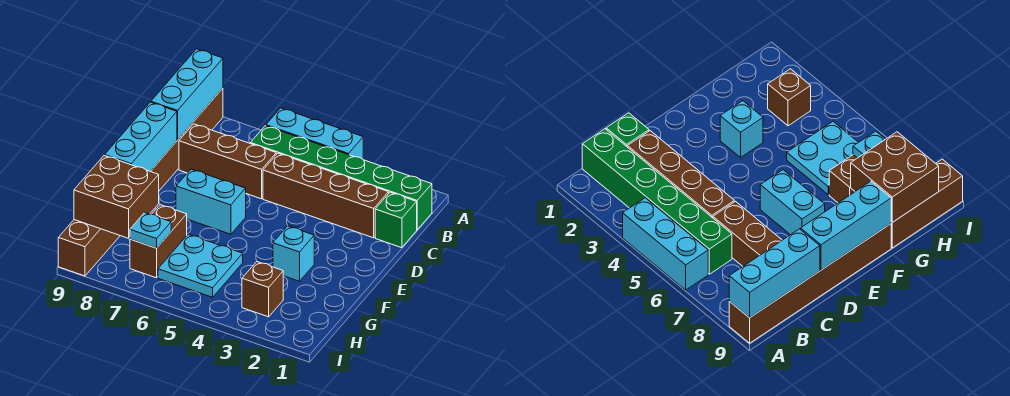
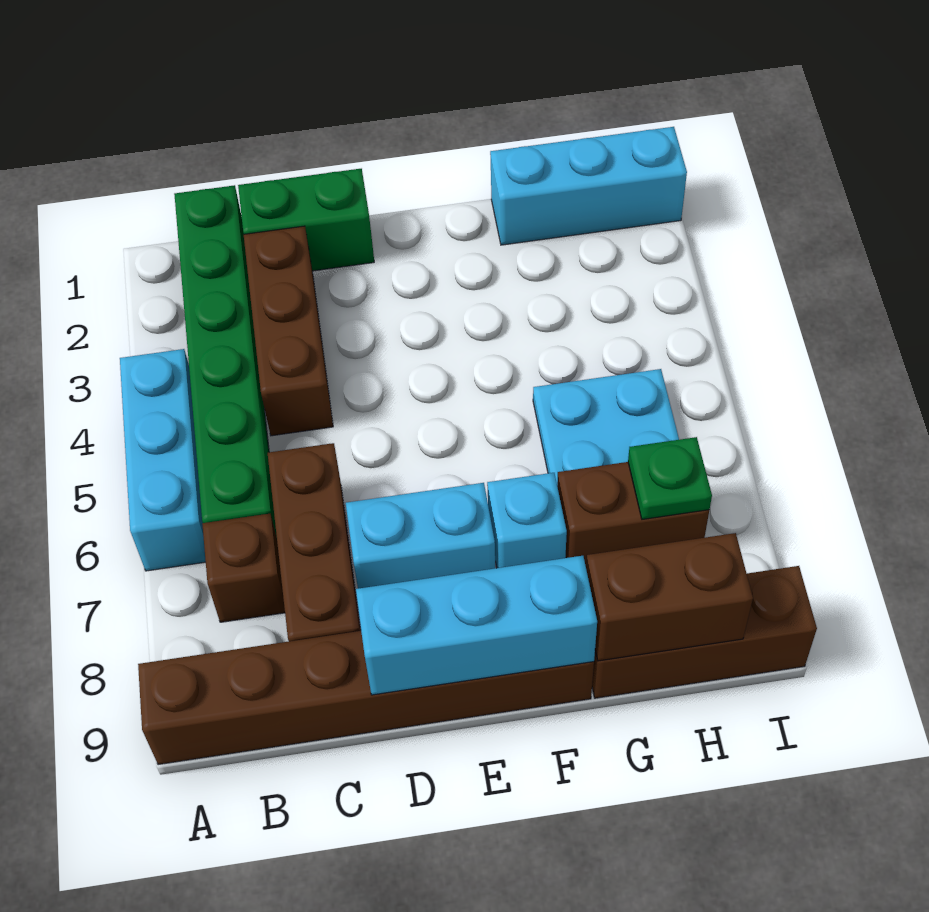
cyan 1x3 brick [151,49,223,140] -> cyan 1x3 brick moved to [490,127,687,245]
green 1x1 brick [375,192,417,248] -> green 1x2 brick [238,169,374,271]
brown 1x4 brick [263,153,389,238] -> brown 1x3 brick [244,226,333,436]
cyan 1x2 brick [176,169,246,234] -> cyan 1x2 brick turned to [346,483,495,589]
cyan 1x1 brick [273,226,314,281] -> cyan 1x1 brick moved to [487,473,567,568]
brown 2x2 brick [74,155,159,238] -> brown 1x2 brick [586,533,753,661]
brown 1x1 brick [242,262,283,317] -> brown 1x1 brick moved to [202,514,285,622]
cyan 1x1 plate [130,213,171,248] -> green 1x1 plate [628,437,712,519]

